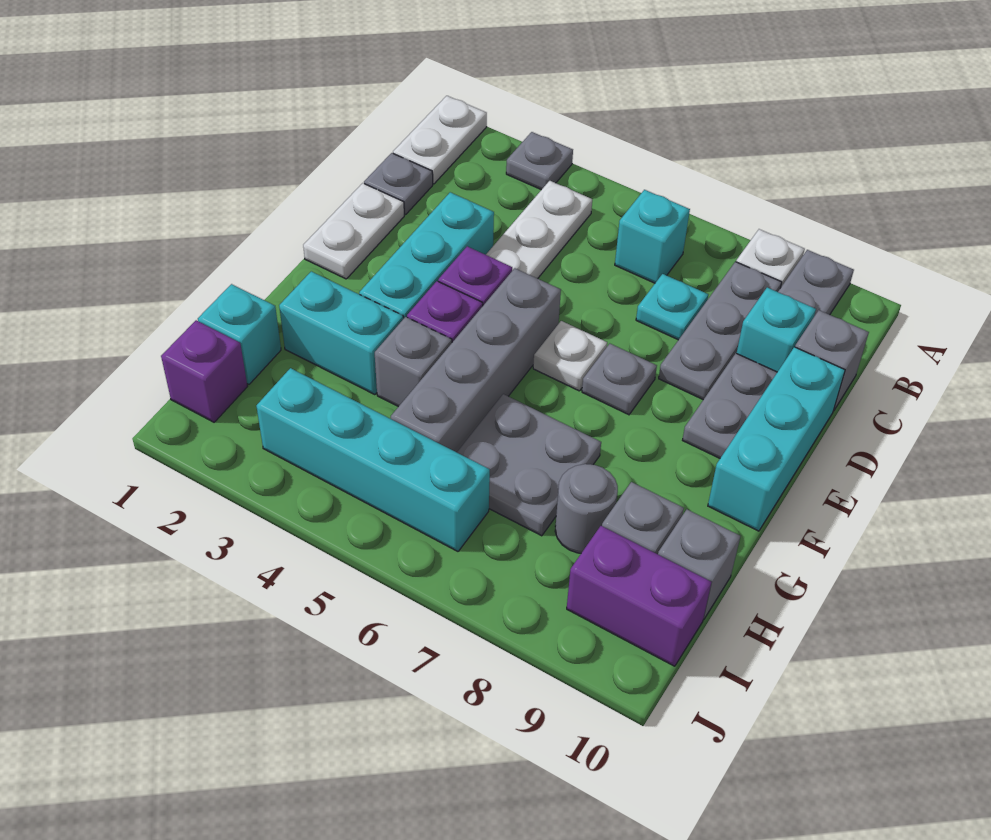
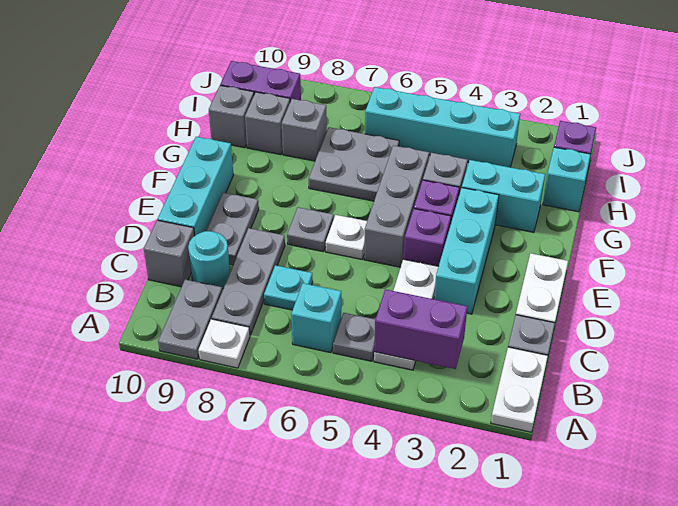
grey 1x1 plate [506,132,573,190] -> grey 1x1 plate moved to [333,313,375,361]
none -> purple 1x2 brick [374,289,467,369]
cyan 1x1 brick [737,288,816,372] -> cyan 1x1 round brick [188,231,230,289]
grey 1x4 brick [391,268,561,452] -> grey 1x3 brick [364,145,429,267]
grey 1x1 round brick [555,464,618,553] -> grey 1x1 brick [282,99,327,161]

